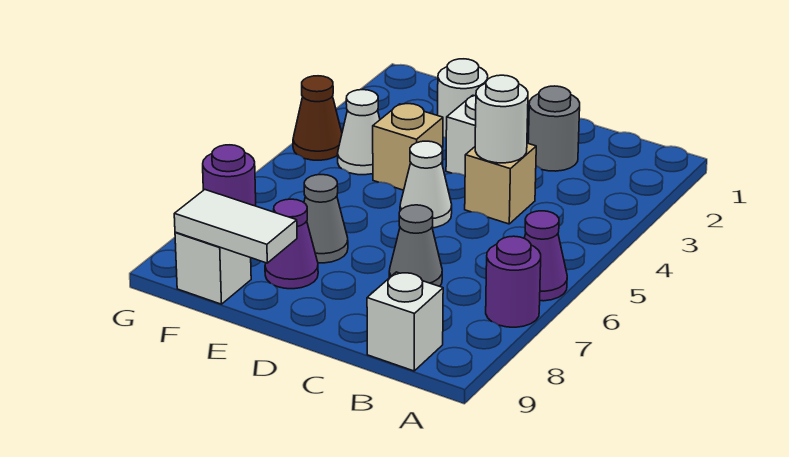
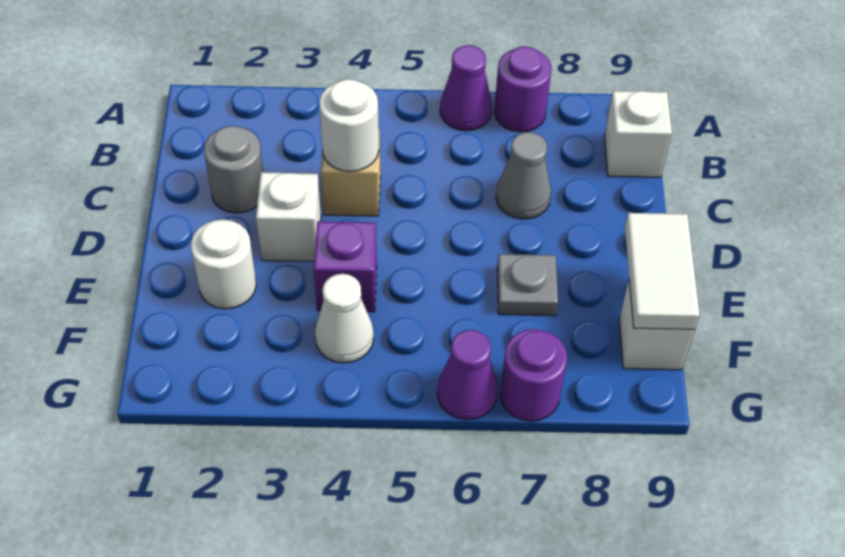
white 1x1 cone [400,141,452,228] -> none
tan 1x1 brick [373,104,443,190] -> purple 1x1 brick [314,221,377,312]
grey 1x1 cone [304,175,348,263] -> grey 1x1 plate [497,254,558,316]
purple 1x1 cone [265,199,318,289] -> purple 1x1 cone moved to [437,330,498,420]
brown 1x1 cone [293,76,342,160] -> none

